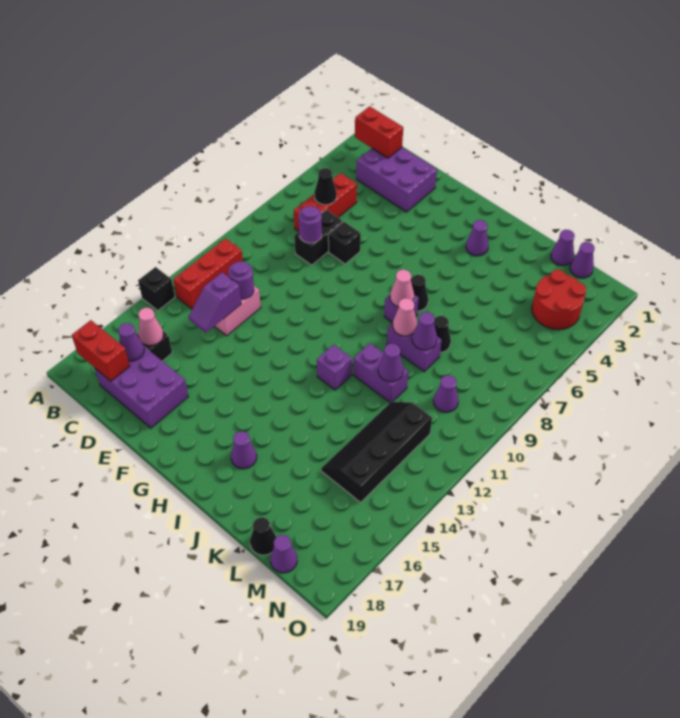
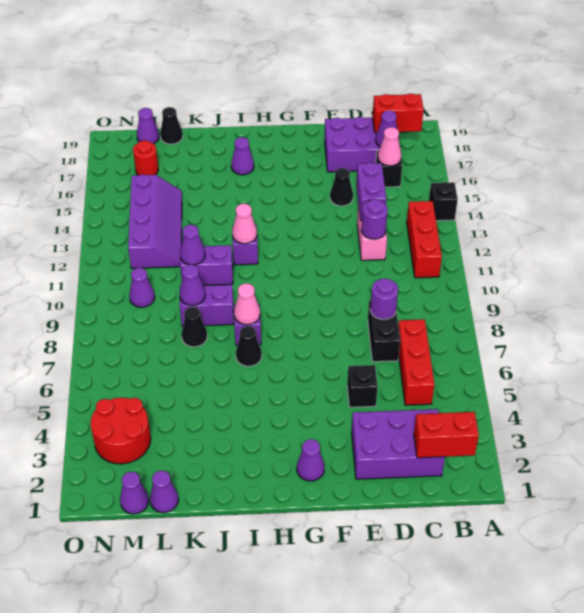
black 1x1 cone [314,168,337,205] -> black 1x1 cone moved to [330,168,353,206]
purple 1x2 slope [189,273,241,333] -> purple 1x2 brick [356,163,386,221]
black 1x1 brick [328,222,361,264] -> black 1x1 brick moved to [347,365,378,407]
purple 1x1 cone [466,220,489,256] -> purple 1x1 cone moved to [297,439,325,481]
pink 1x1 cone [393,298,417,336] -> pink 1x1 cone moved to [232,204,257,244]
black 2x4 slope [321,402,432,502] -> purple 2x4 slope [128,175,182,268]
none -> red 1x1 round brick [133,140,158,175]

